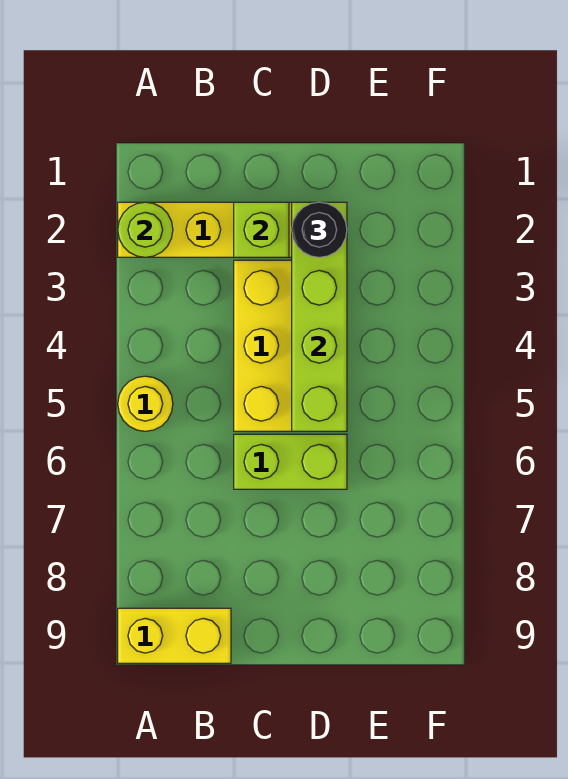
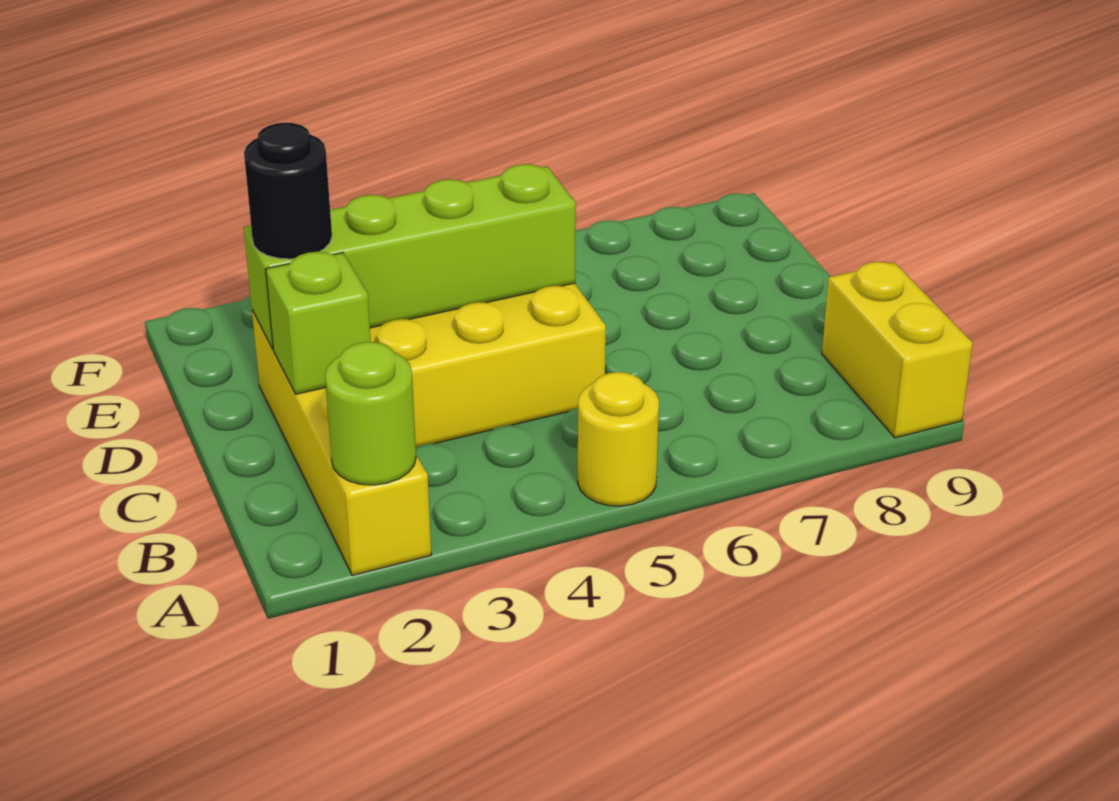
lime 1x2 brick [234,434,347,489] -> none

